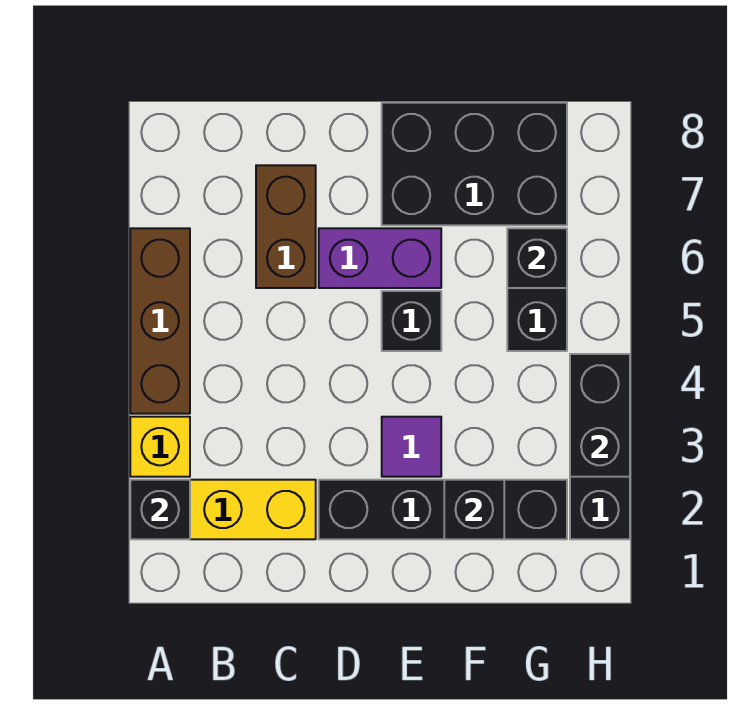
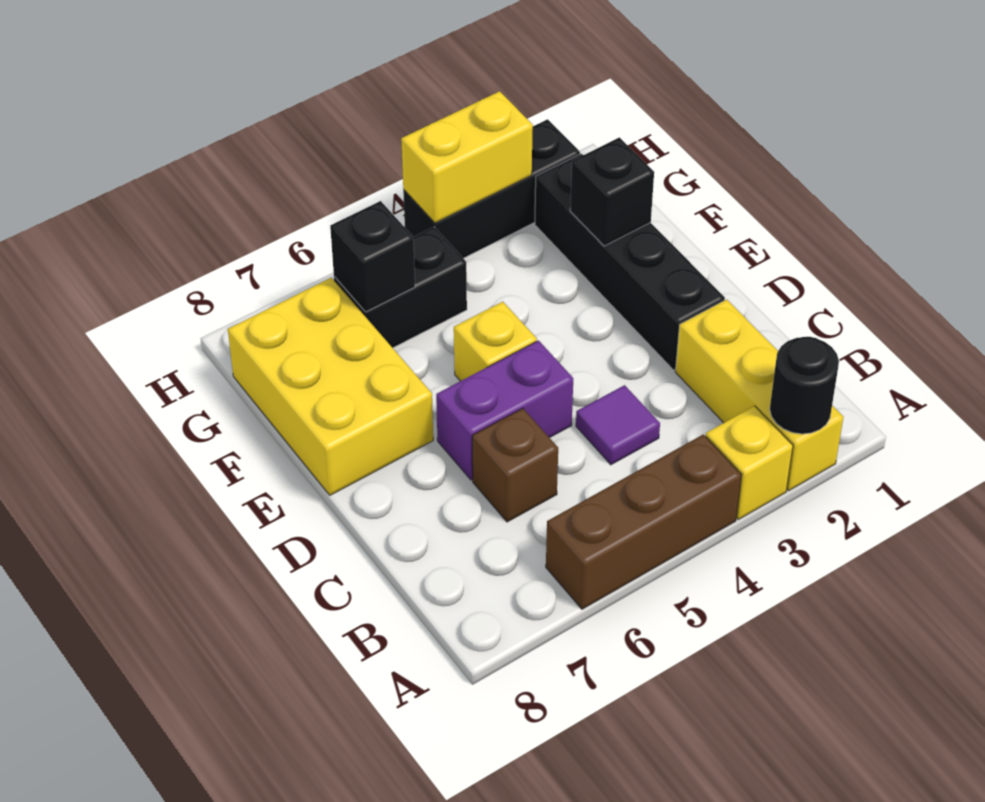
black 1x1 brick [130,480,190,539] -> black 1x1 round brick [770,337,839,434]
brown 1x2 brick [256,165,316,288] -> brown 1x1 brick [472,408,558,522]
purple 1x2 brick [319,228,441,288] -> purple 1x2 brick turned to [436,341,573,480]
purple 1x1 tile [382,417,441,477] -> purple 1x1 tile moved to [576,385,660,465]
black 1x1 brick [382,291,441,351] -> yellow 1x1 brick [454,302,537,381]
black 2x3 brick [382,103,567,225] -> yellow 2x3 brick [228,278,433,495]
black 1x2 brick [570,354,630,477] -> yellow 1x2 brick [401,91,533,223]

